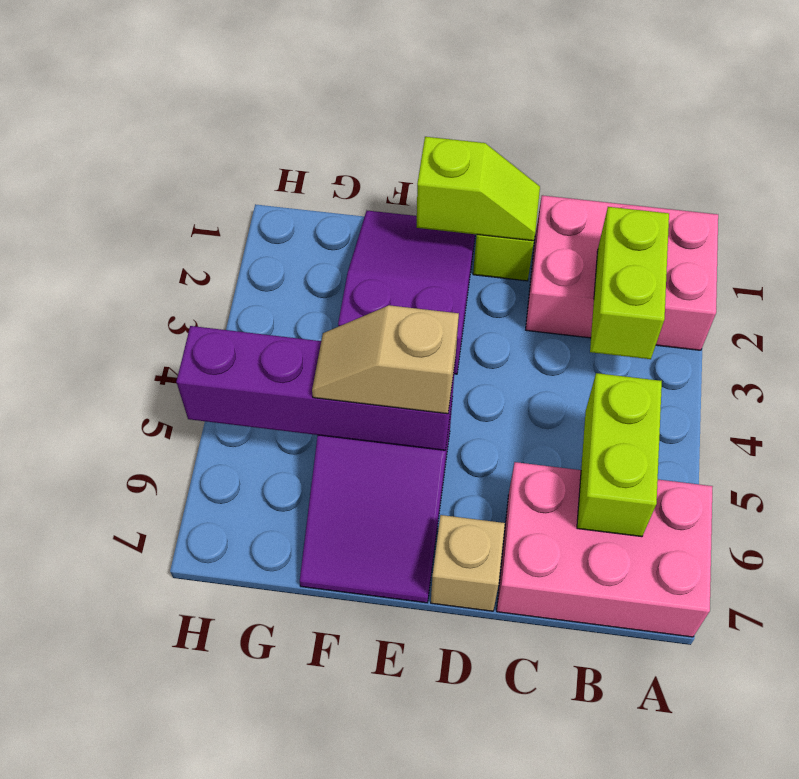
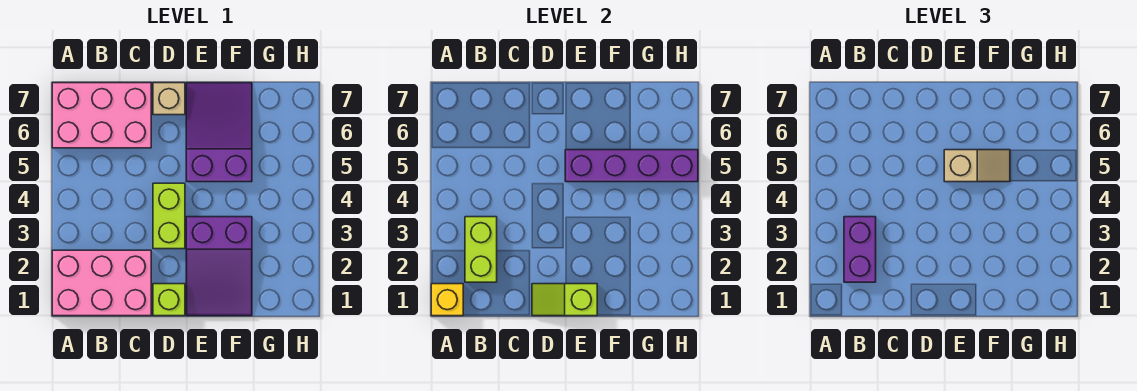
none -> yellow 1x1 brick [431,284,463,316]
none -> purple 1x2 brick [844,217,876,282]
lime 1x2 brick [577,373,662,537] -> lime 1x2 brick moved to [153,183,185,249]

